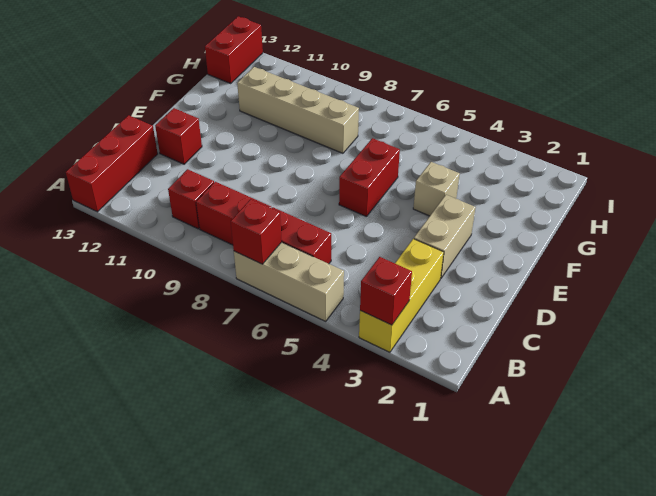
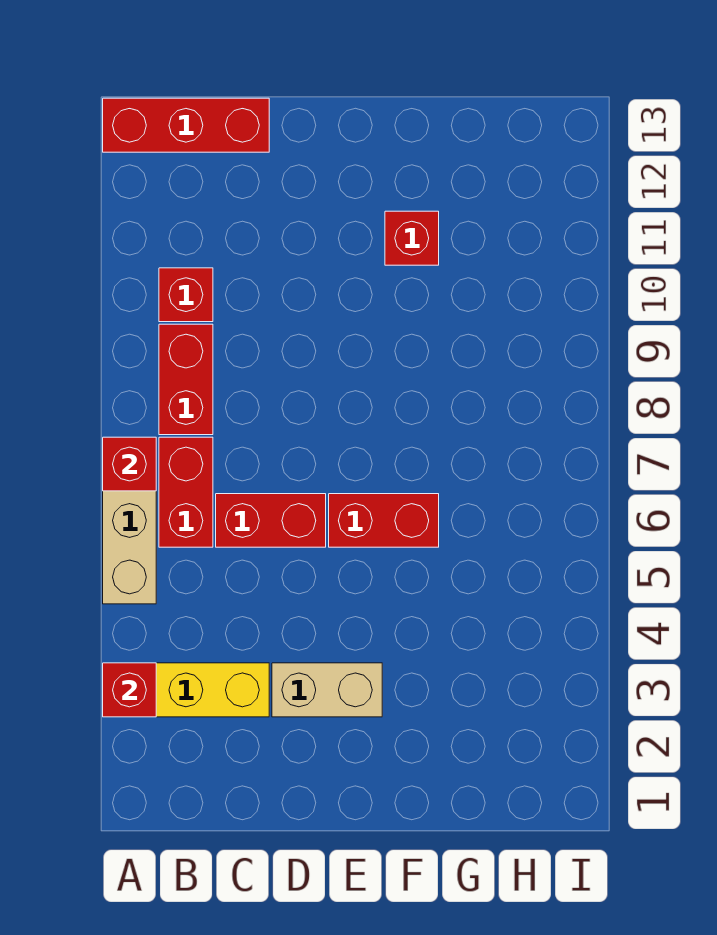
red 1x1 brick [155,108,202,164] -> red 1x1 brick moved to [385,211,439,265]
tan 1x1 brick [413,162,460,216] -> none
tan 1x4 brick [237,67,359,153] -> none
red 1x2 brick [205,16,263,83] -> red 1x2 brick moved to [216,494,326,547]

